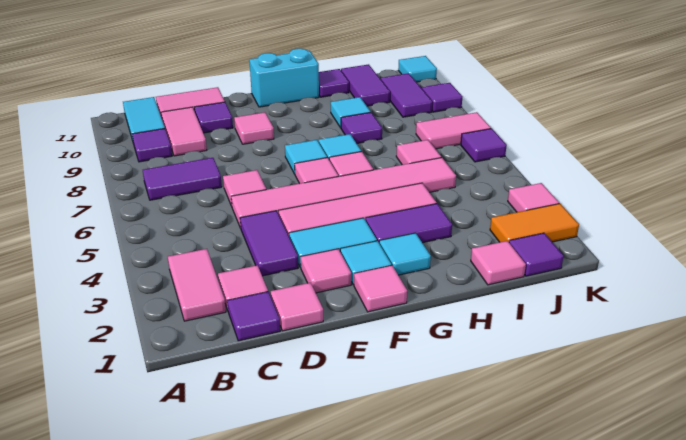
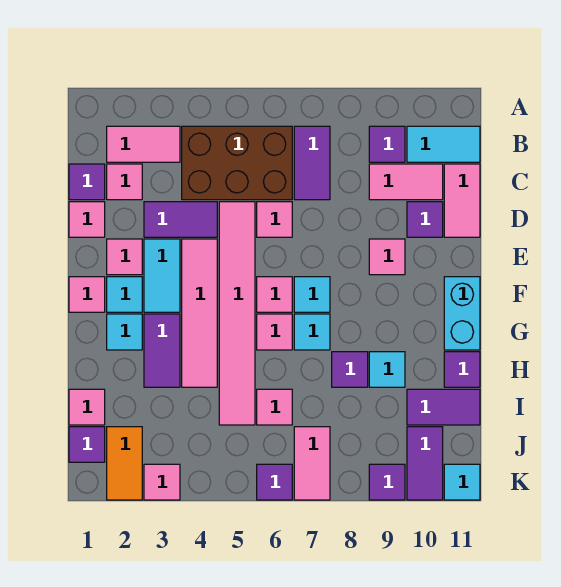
none -> brown 2x3 brick [182,126,292,200]
purple 1x2 tile [381,73,432,117] -> purple 1x2 tile turned to [407,427,443,500]

